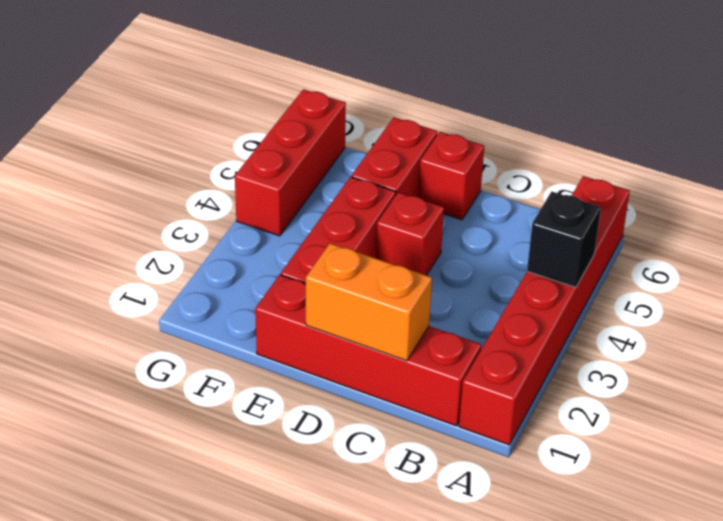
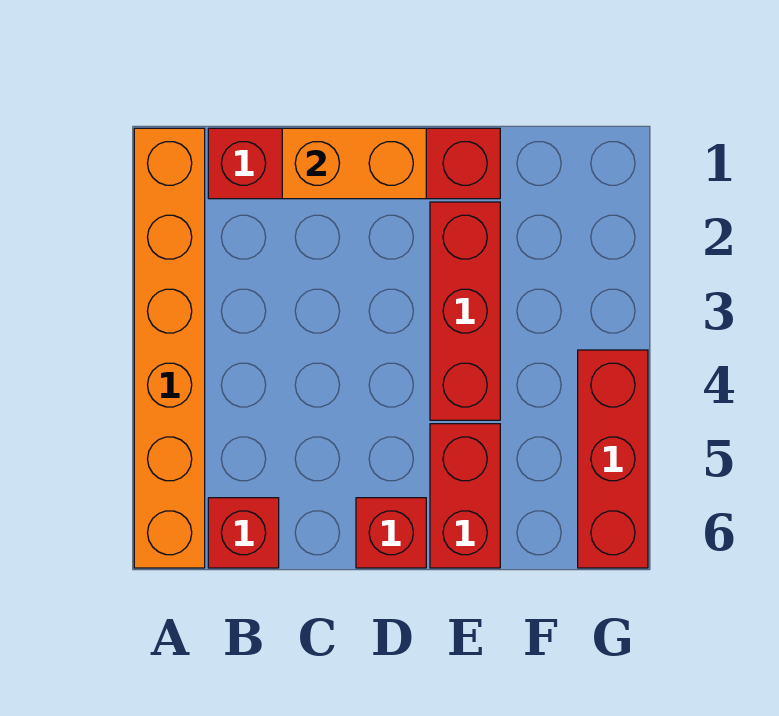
red 1x6 brick [459,176,630,445] -> orange 1x6 brick [134,128,205,568]
black 1x1 brick [527,191,601,287] -> none
red 1x1 brick [376,192,444,275] -> red 1x1 brick moved to [208,498,279,568]

